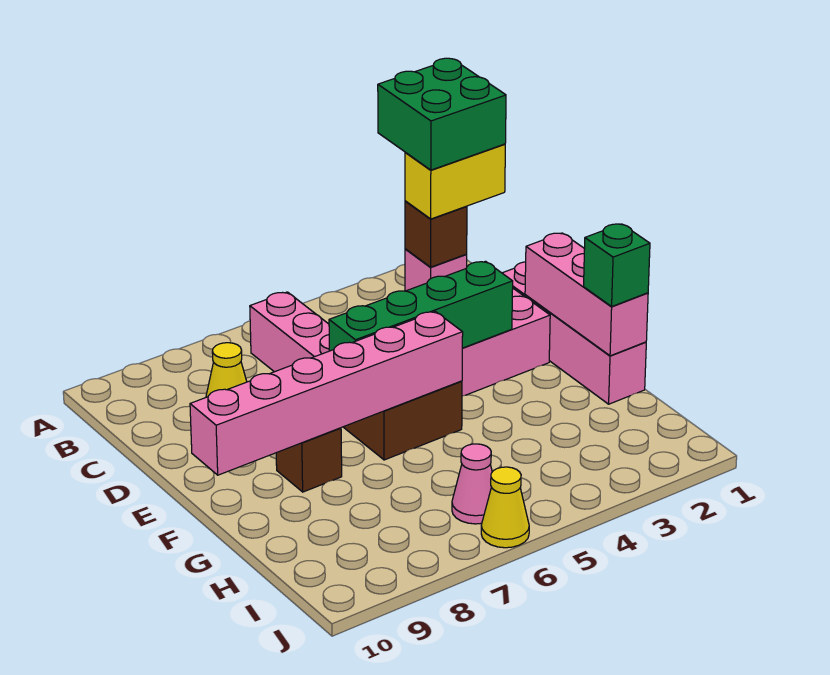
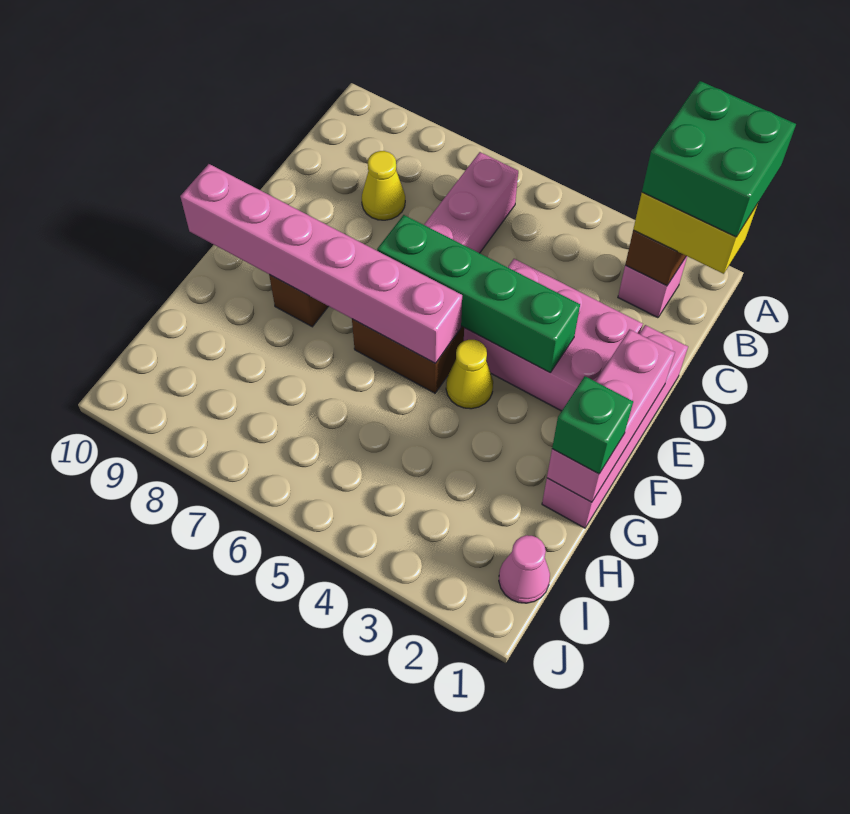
pink 1x1 cone [452,444,492,524] -> pink 1x1 cone moved to [499,535,550,603]
yellow 1x1 cone [481,467,529,548] -> yellow 1x1 cone moved to [446,340,493,409]

